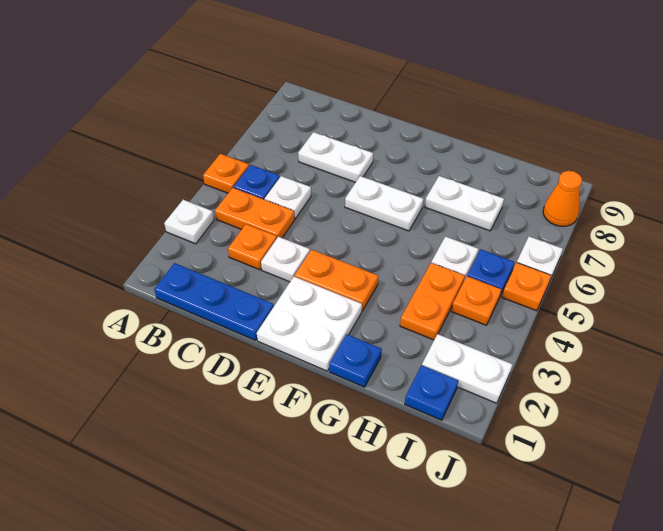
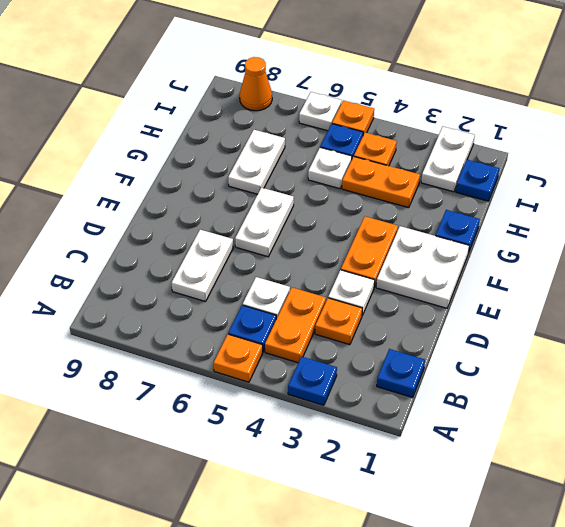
white 1x1 plate [164,200,214,244] -> blue 1x1 plate [288,357,337,405]
blue 1x3 plate [154,263,274,340] -> blue 1x1 plate [377,349,425,398]

